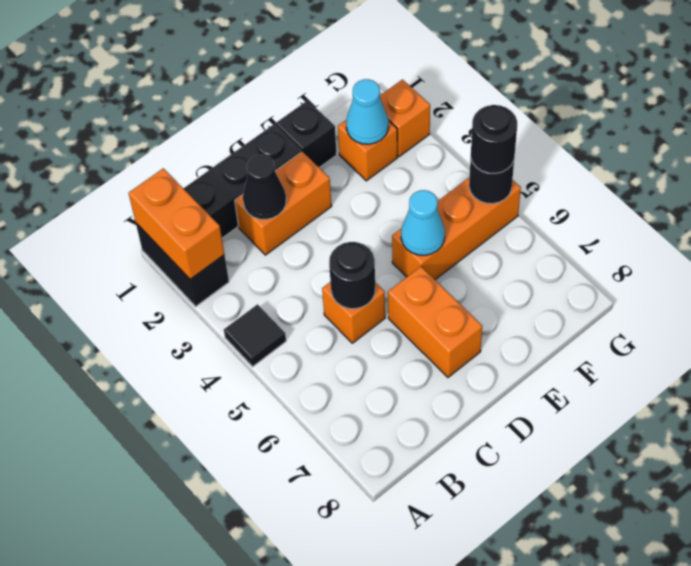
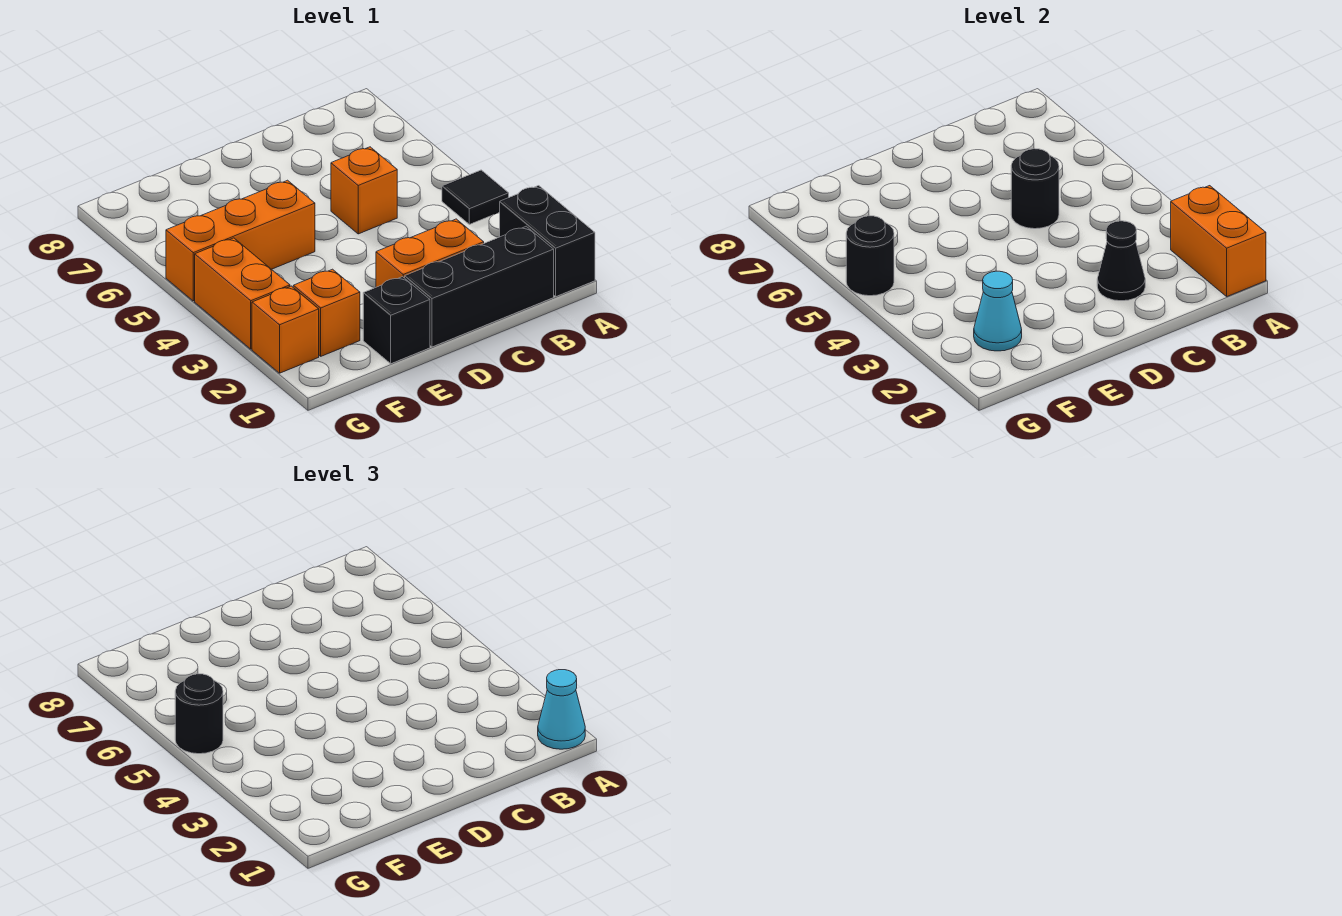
orange 1x2 brick [388,267,482,377] -> orange 1x2 brick moved to [195,238,290,349]
cyan 1x1 cone [401,190,445,255] -> cyan 1x1 cone moved to [538,670,585,749]

